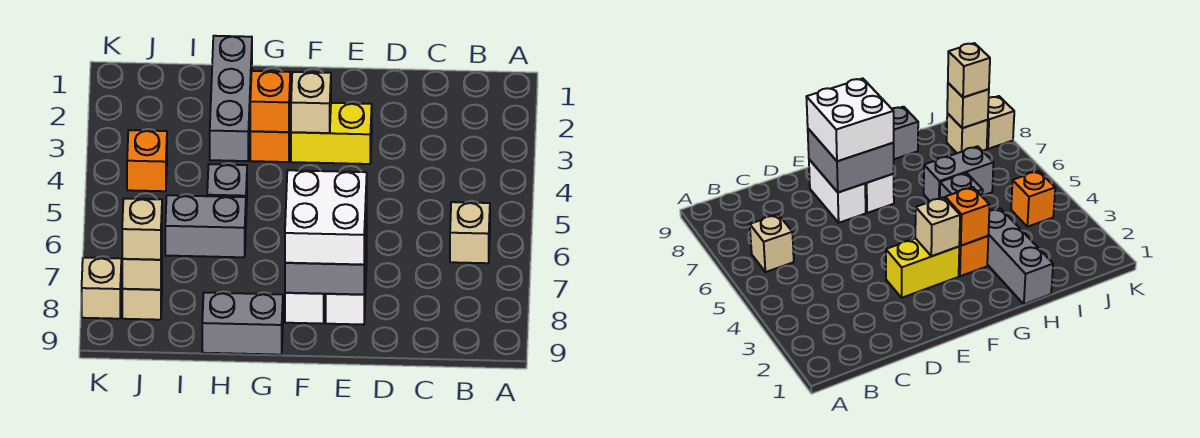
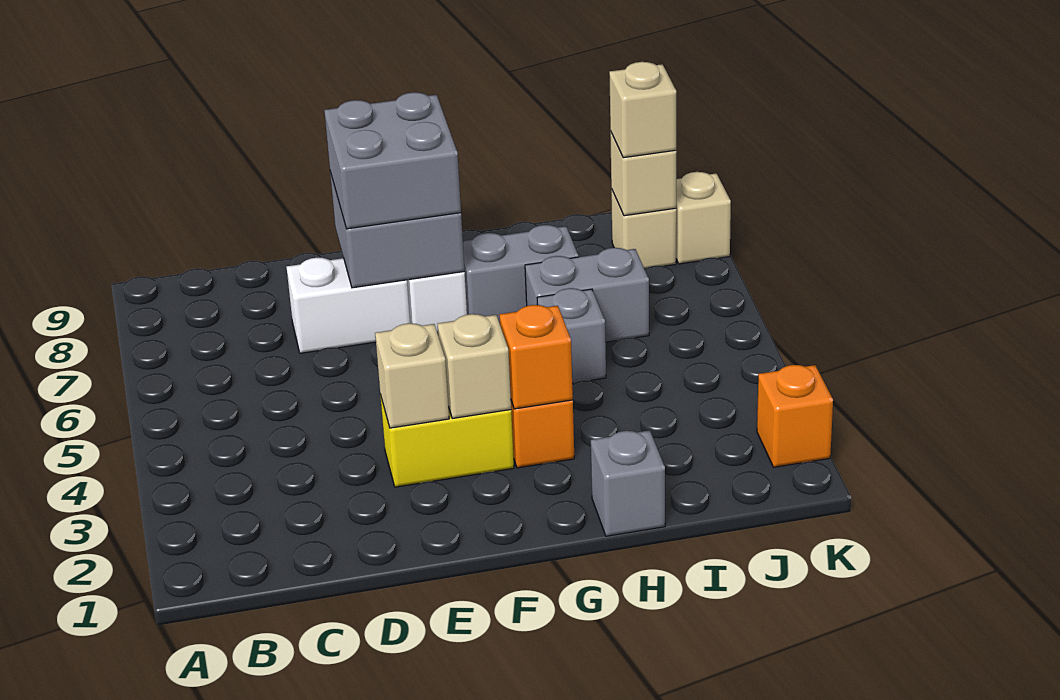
tan 1x1 brick [450,202,490,263] -> tan 1x1 brick moved to [375,323,449,428]
white 1x2 brick [326,238,367,325] -> white 1x2 brick turned to [287,258,410,353]
white 2x2 brick [285,170,367,265] -> grey 2x2 brick [324,92,461,229]
grey 1x2 brick [202,293,283,355] -> grey 1x2 brick moved to [463,225,578,322]
grey 1x3 brick [210,36,252,161] -> grey 1x1 brick [591,430,665,536]
orange 1x1 brick [127,130,167,191] -> orange 1x1 brick moved to [757,365,833,467]

